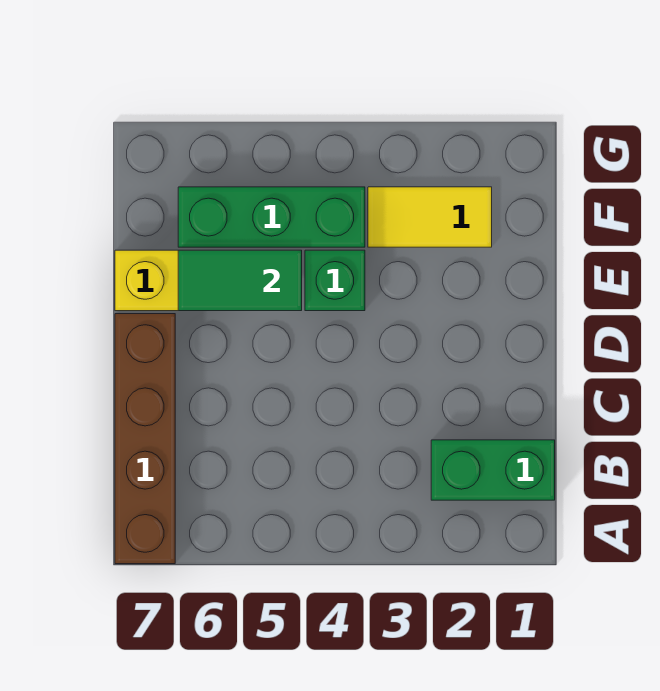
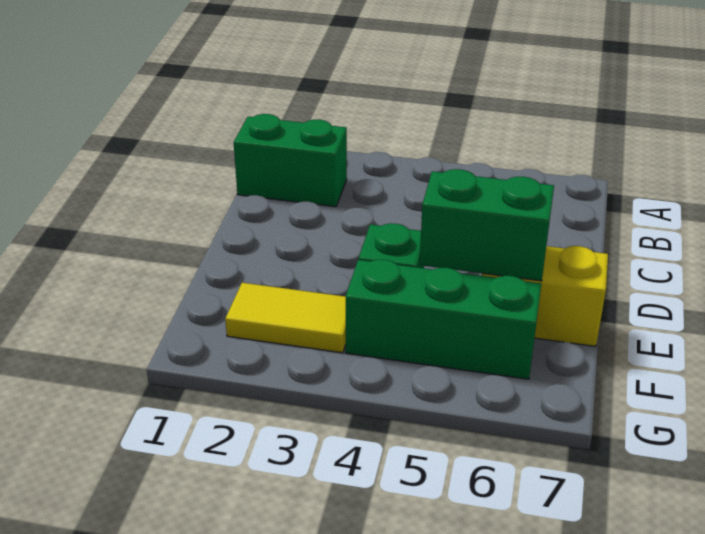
brown 1x4 brick [115,314,175,564] -> none
green 1x2 tile [178,250,302,311] -> green 1x2 brick [420,169,554,281]

